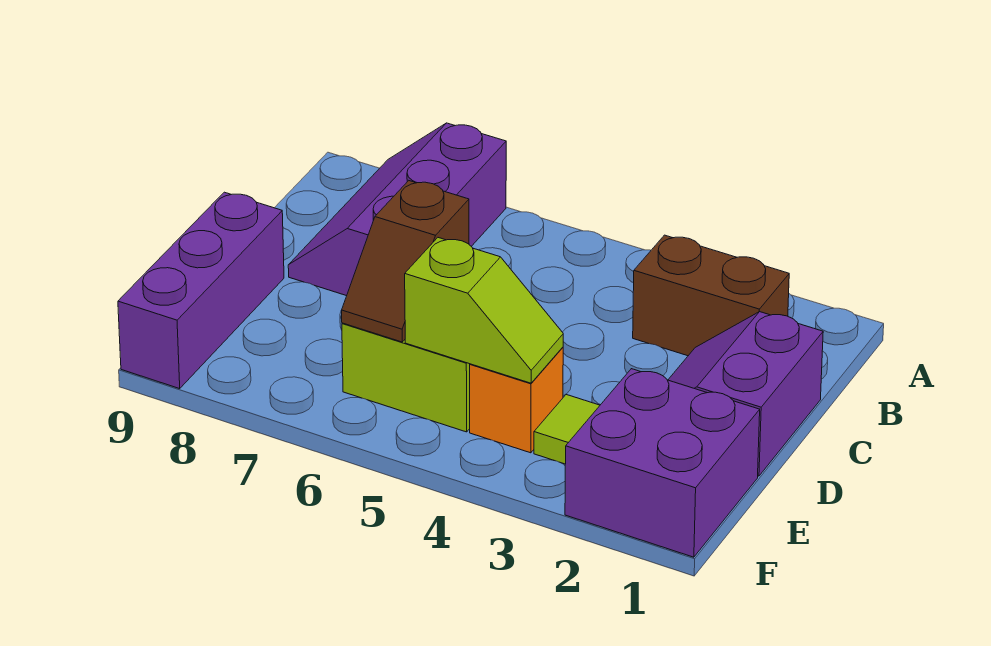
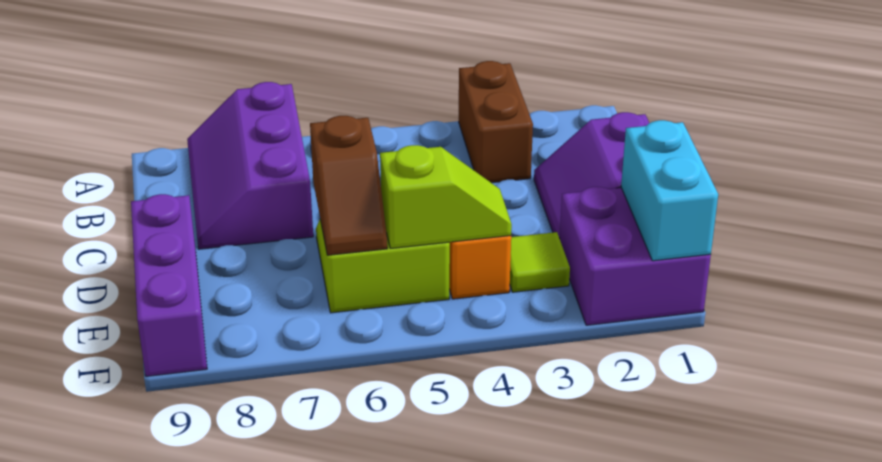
brown 1x2 brick [633,235,789,356] -> brown 1x2 brick turned to [459,61,533,183]
none -> cyan 1x2 brick [621,120,718,261]

